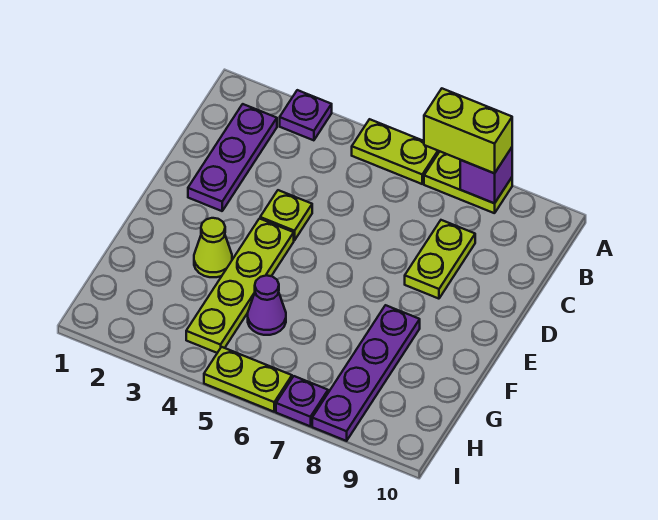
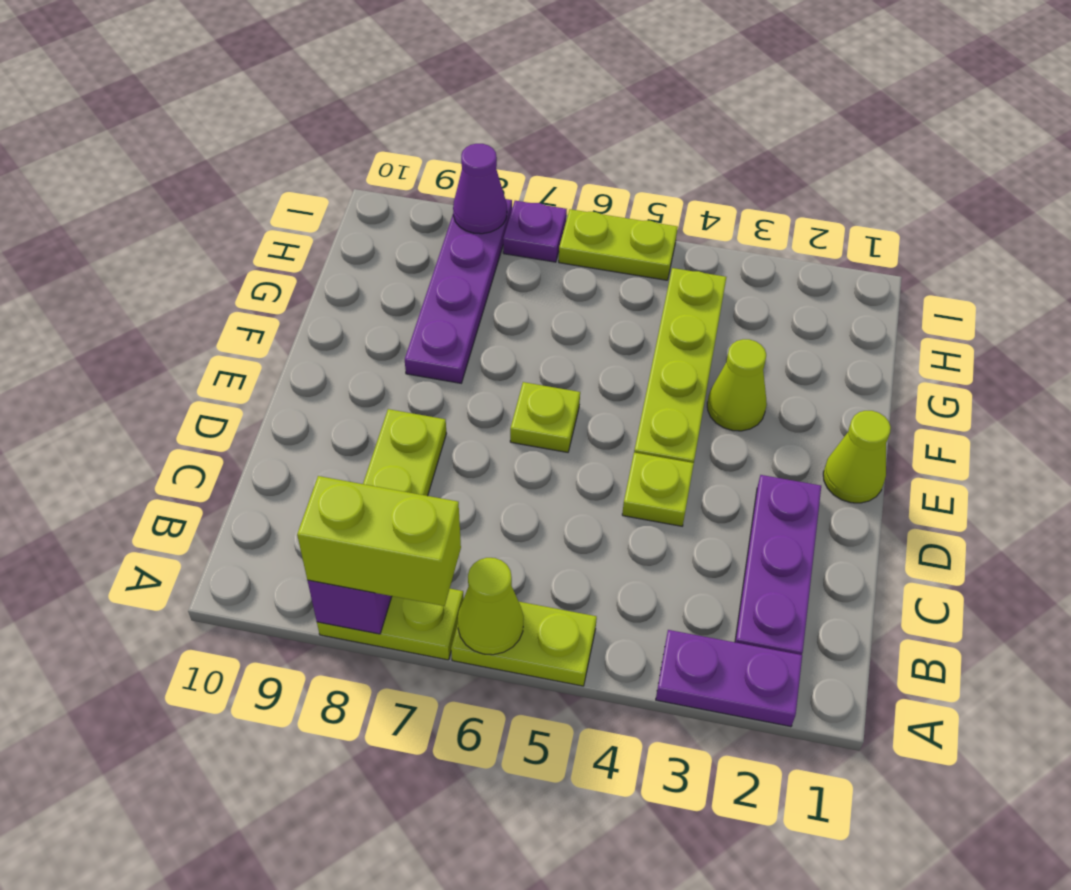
purple 1x1 plate [280,90,332,140] -> purple 1x2 plate [656,630,802,727]
none -> lime 1x1 cone [458,558,524,655]
none -> lime 1x1 cone [823,411,891,503]
none -> lime 1x1 plate [510,382,580,452]
purple 1x1 cone [248,275,286,335] -> purple 1x1 cone moved to [453,144,507,234]

